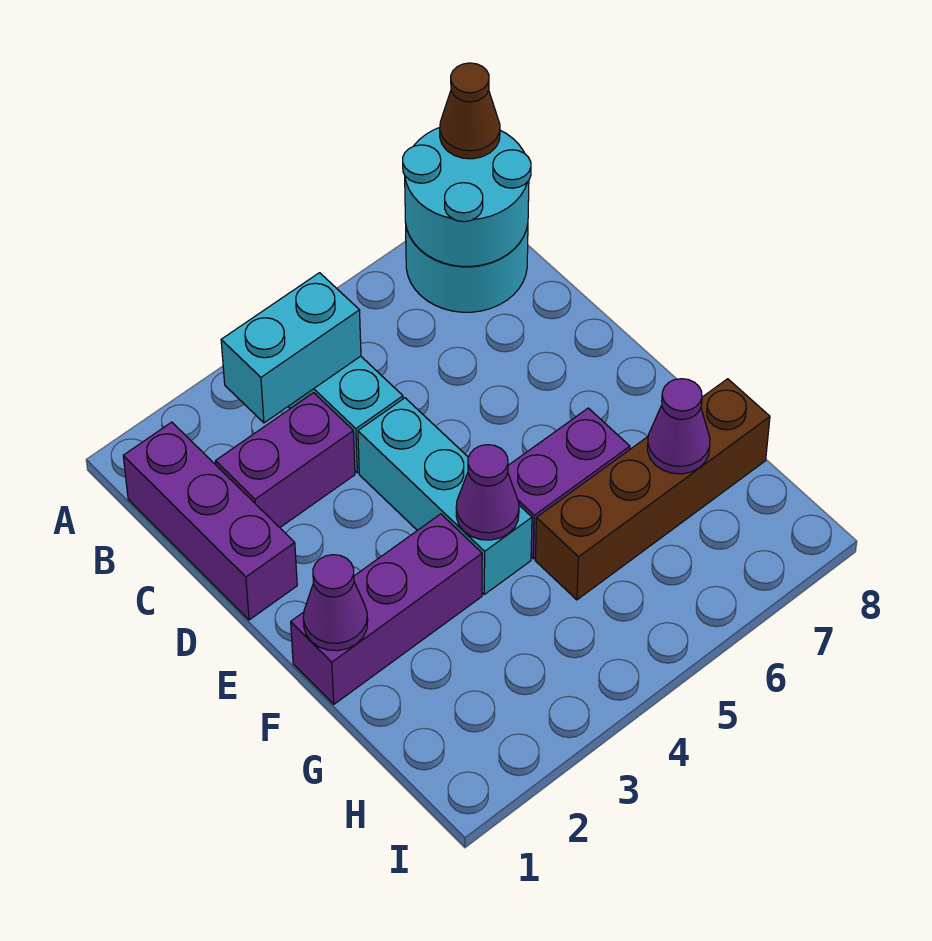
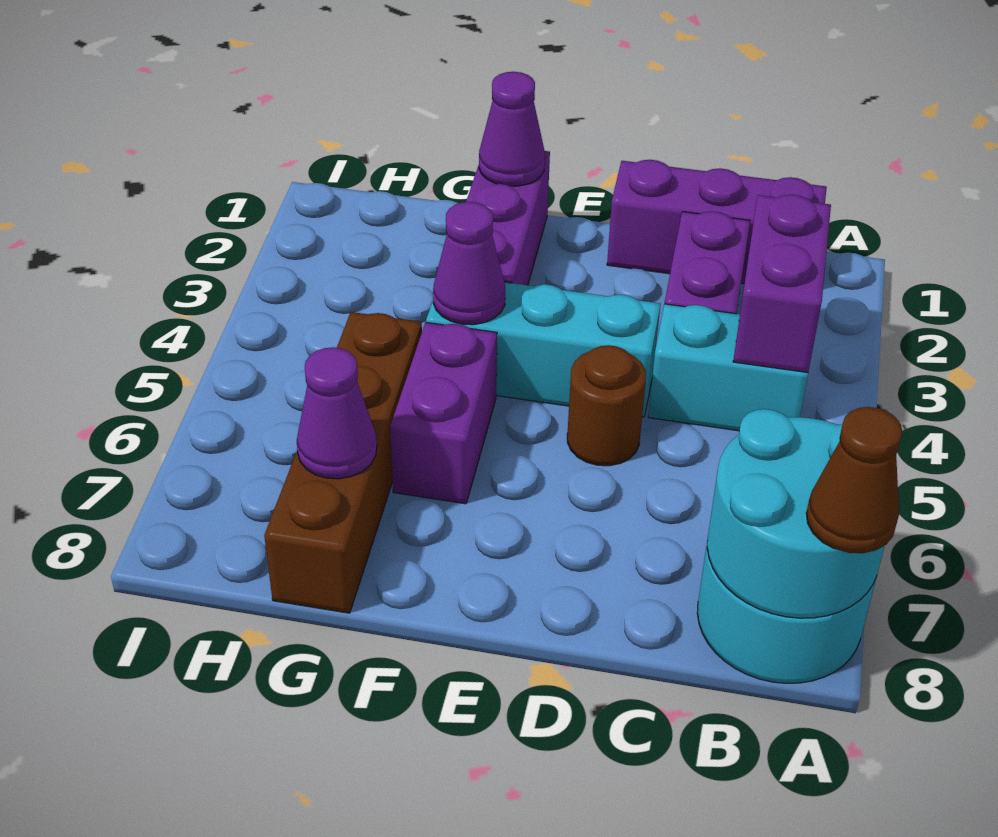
cyan 1x2 brick [221,273,361,423] -> purple 1x2 brick [733,195,831,373]
none -> brown 1x1 round brick [567,345,646,466]

